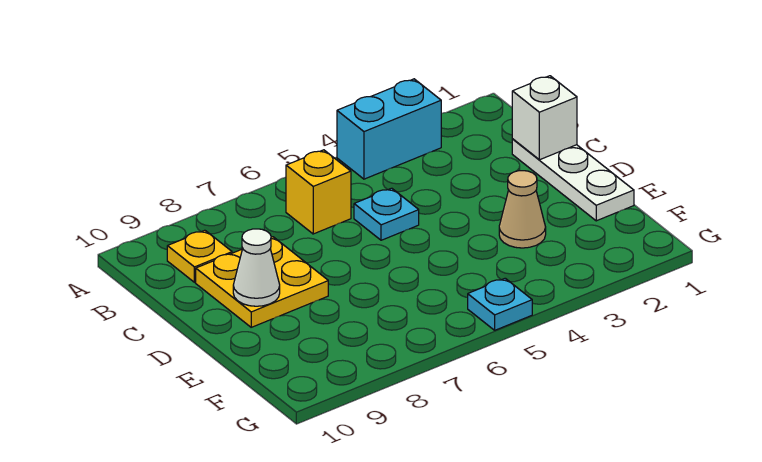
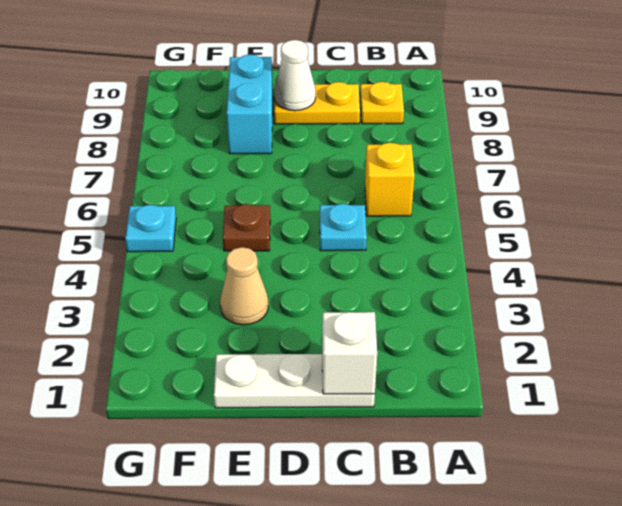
cyan 1x2 brick [337,79,441,179] -> cyan 1x2 brick moved to [227,54,273,154]
yellow 2x2 plate [196,237,328,327] -> yellow 1x2 plate [274,82,360,124]
none -> brown 1x1 plate [223,204,270,251]

